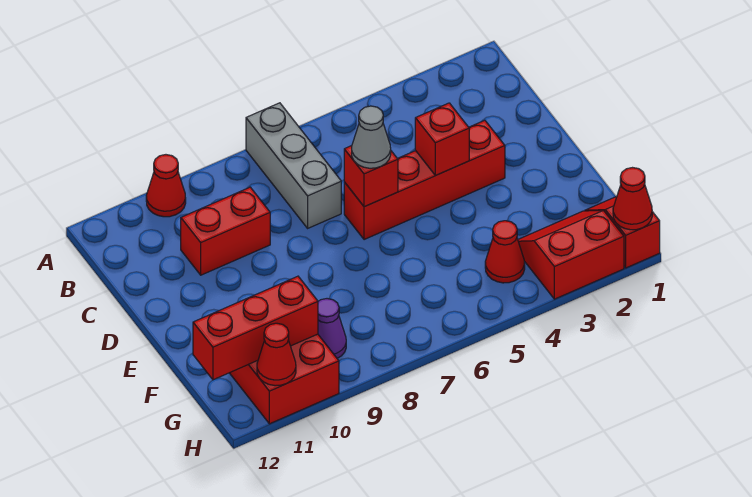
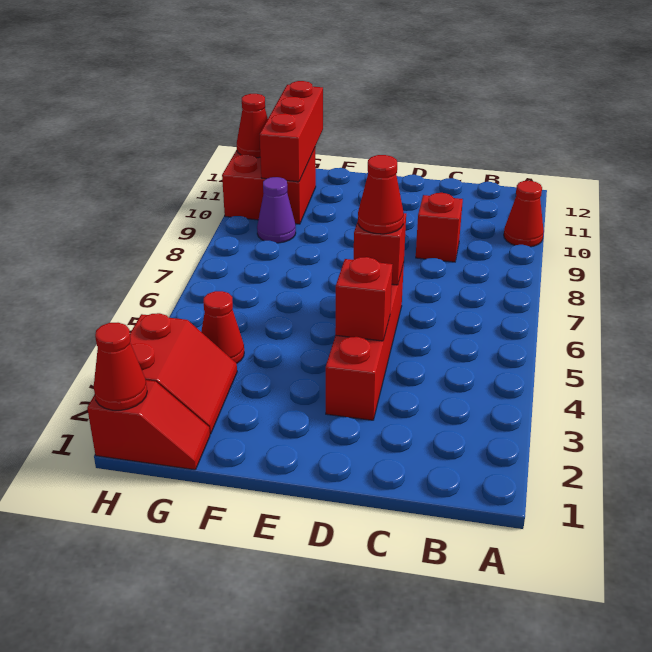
grey 1x3 brick [246,103,341,228] -> none
red 1x2 brick [181,187,270,275] -> red 1x1 brick [416,193,463,262]
grey 1x1 cone [352,106,391,168] -> red 1x1 cone [358,155,404,234]

